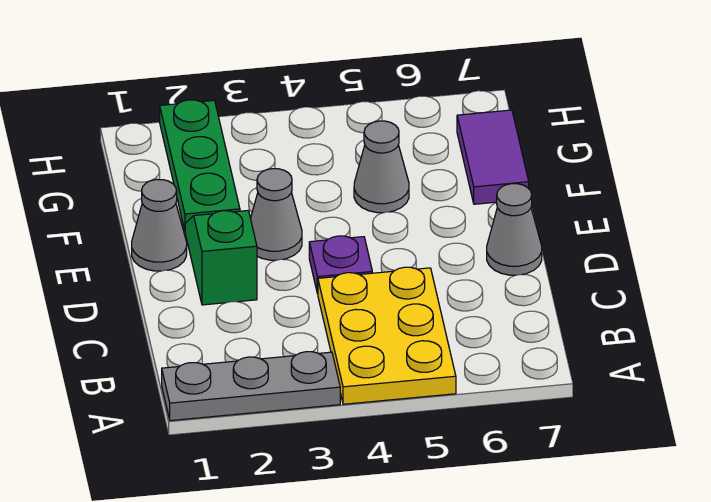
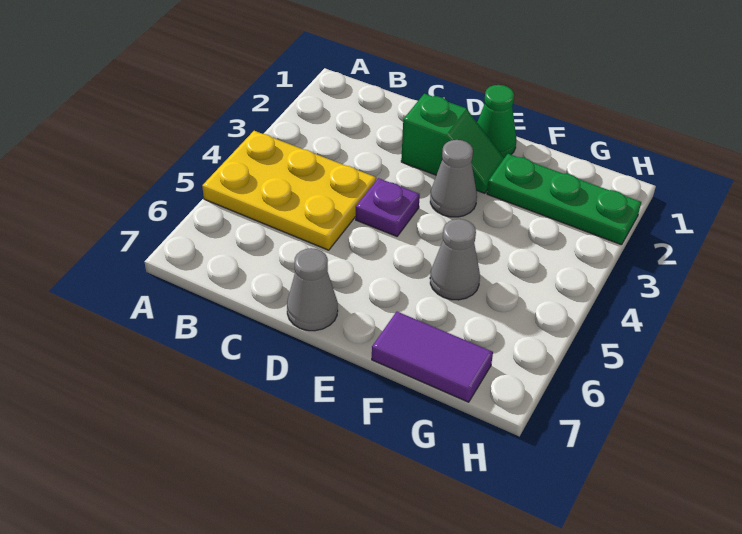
grey 1x3 plate [162,352,340,421] -> none
grey 1x1 cone [132,179,187,271] -> green 1x1 cone [477,85,516,158]

